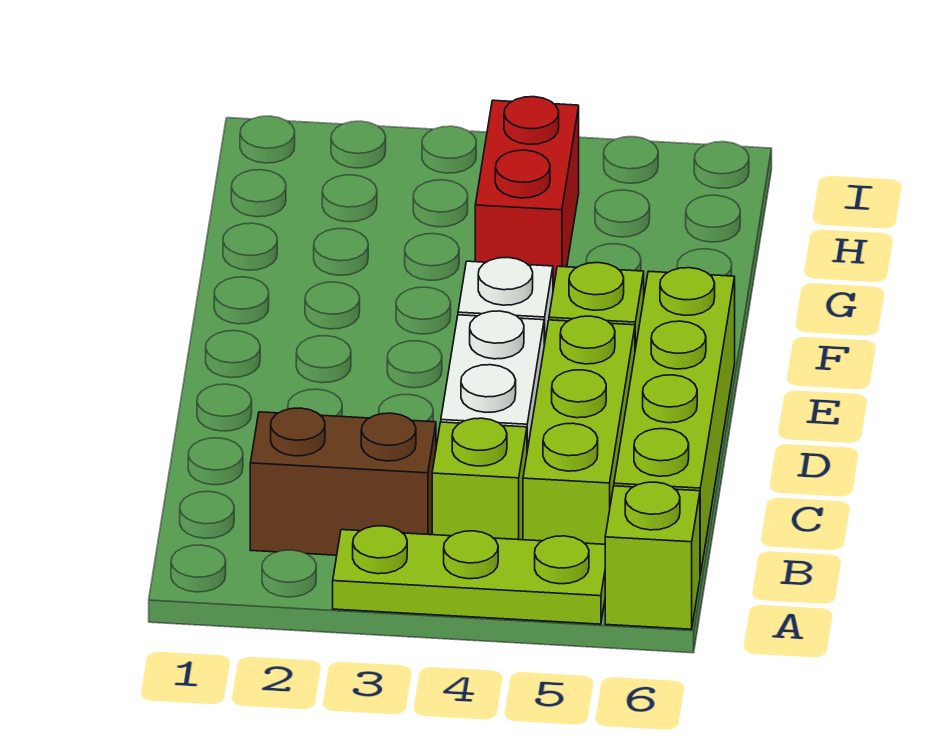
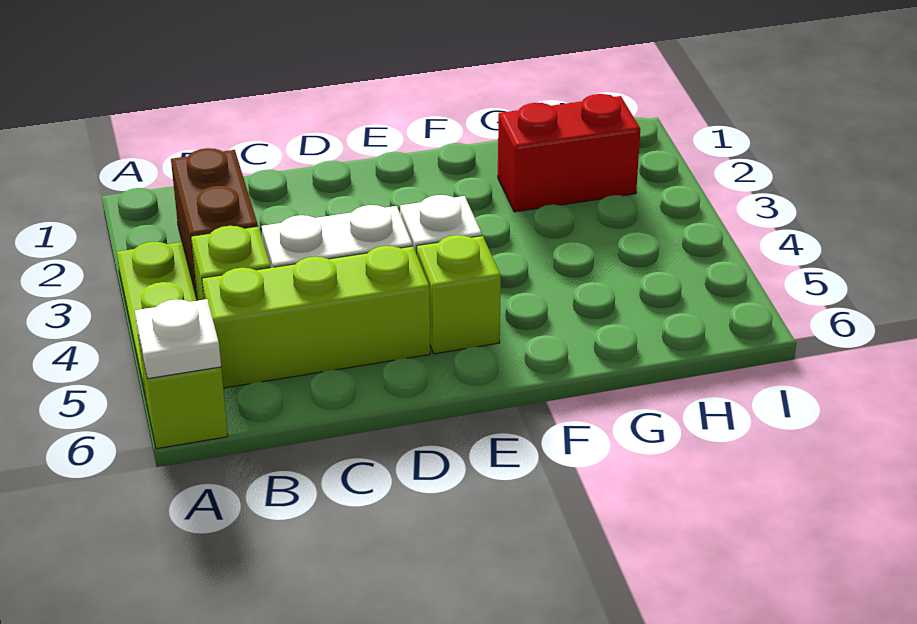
none -> white 1x1 plate [135,299,221,379]
lime 1x4 brick [614,268,735,575] -> none
red 1x2 brick [475,97,579,289] -> red 1x2 brick moved to [498,94,640,212]

